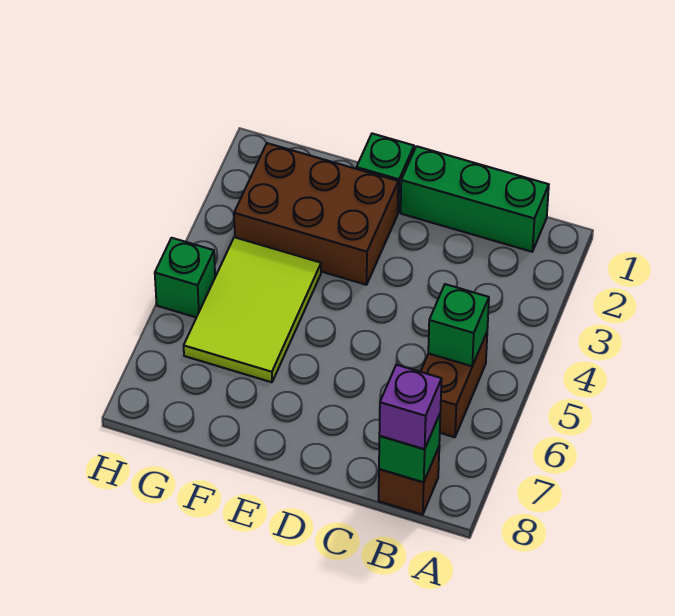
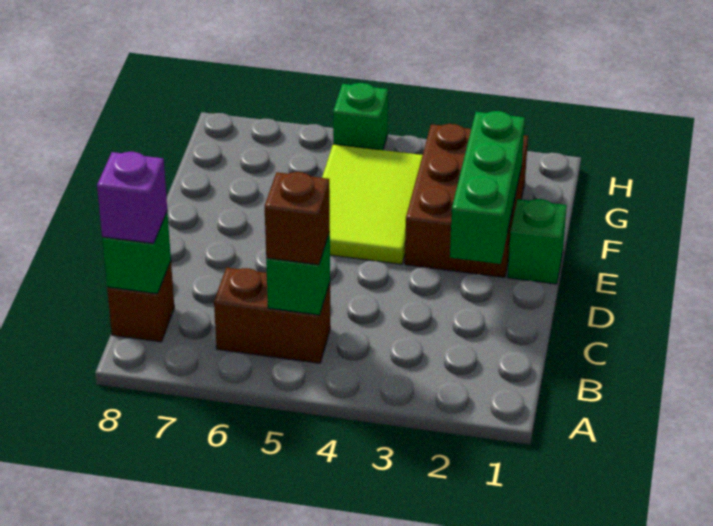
green 1x3 brick [401,146,549,252] -> green 1x3 brick moved to [450,111,525,264]
none -> brown 1x1 brick [265,172,330,265]
lime 2x3 tile [184,237,321,382] -> lime 2x3 tile turned to [322,144,423,264]

